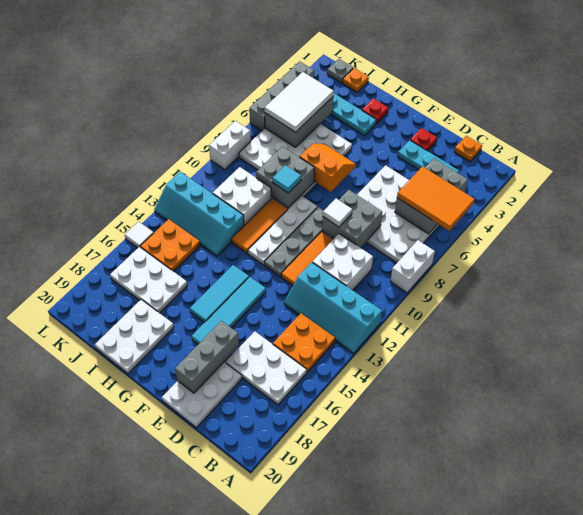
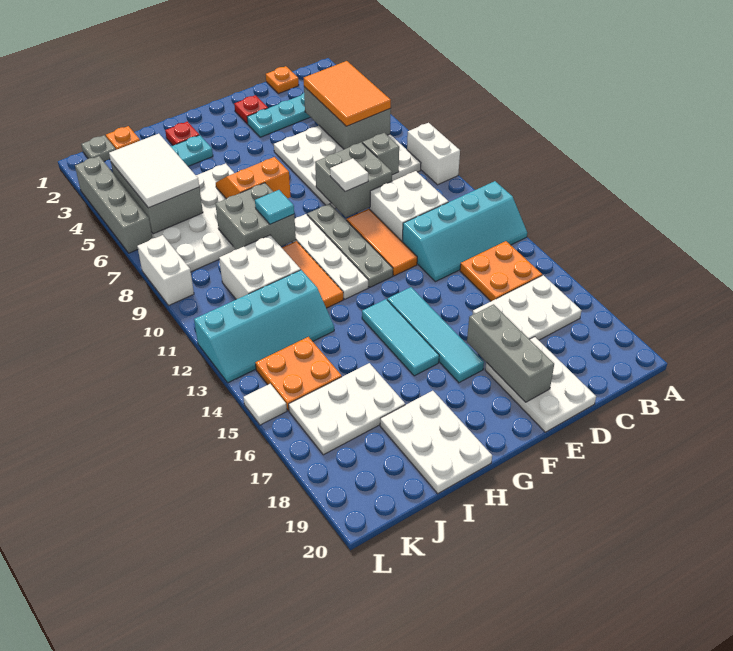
orange 2x3 tile [397,166,475,231] -> orange 2x3 tile turned to [304,61,391,126]
none -> grey 1x1 brick [362,133,399,175]

